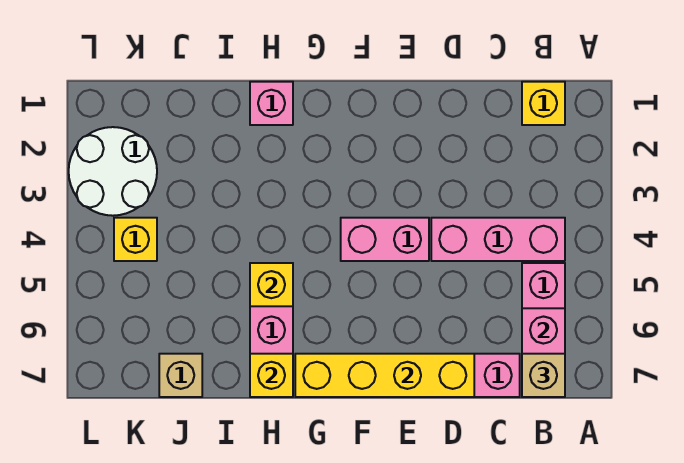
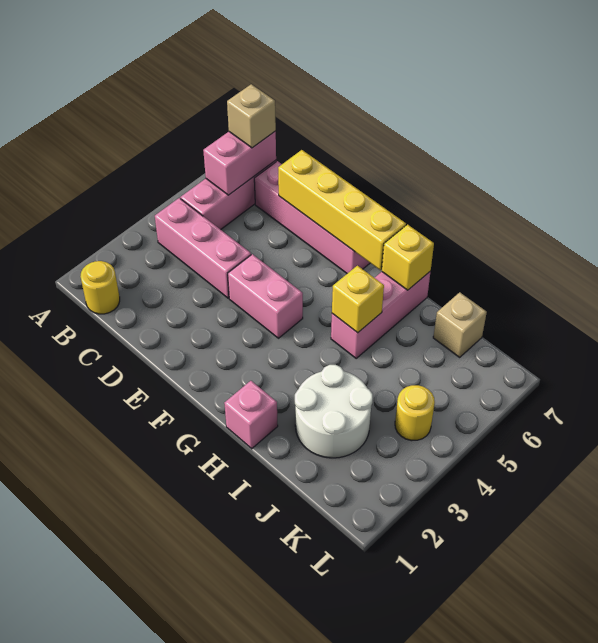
yellow 1x1 brick [522,82,565,125] -> yellow 1x1 round brick [80,261,120,314]
white 2x2 round brick [69,127,157,216] -> white 2x2 round brick moved to [295,365,373,458]
yellow 1x1 brick [114,218,157,261] -> yellow 1x1 round brick [395,385,435,441]

